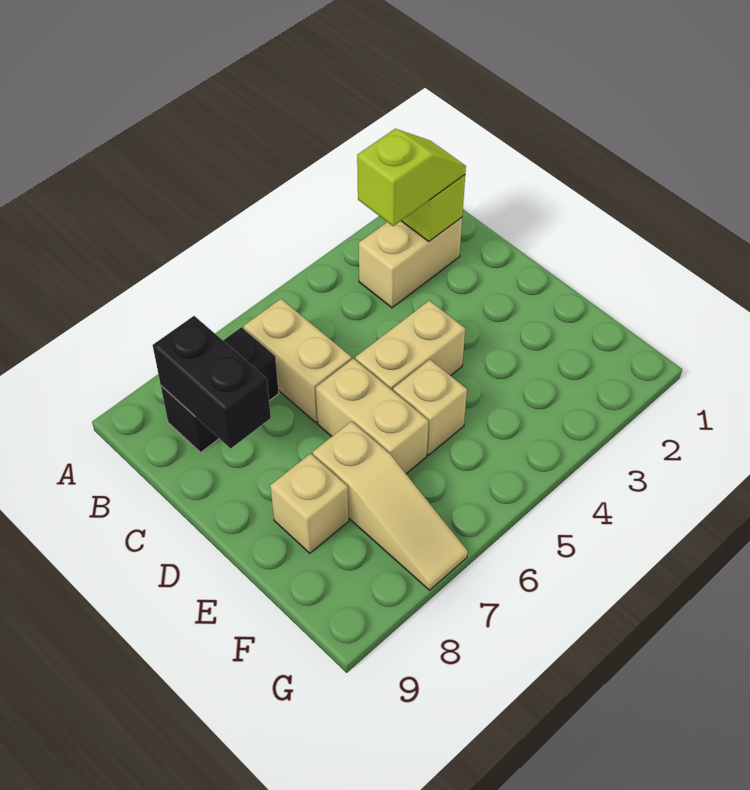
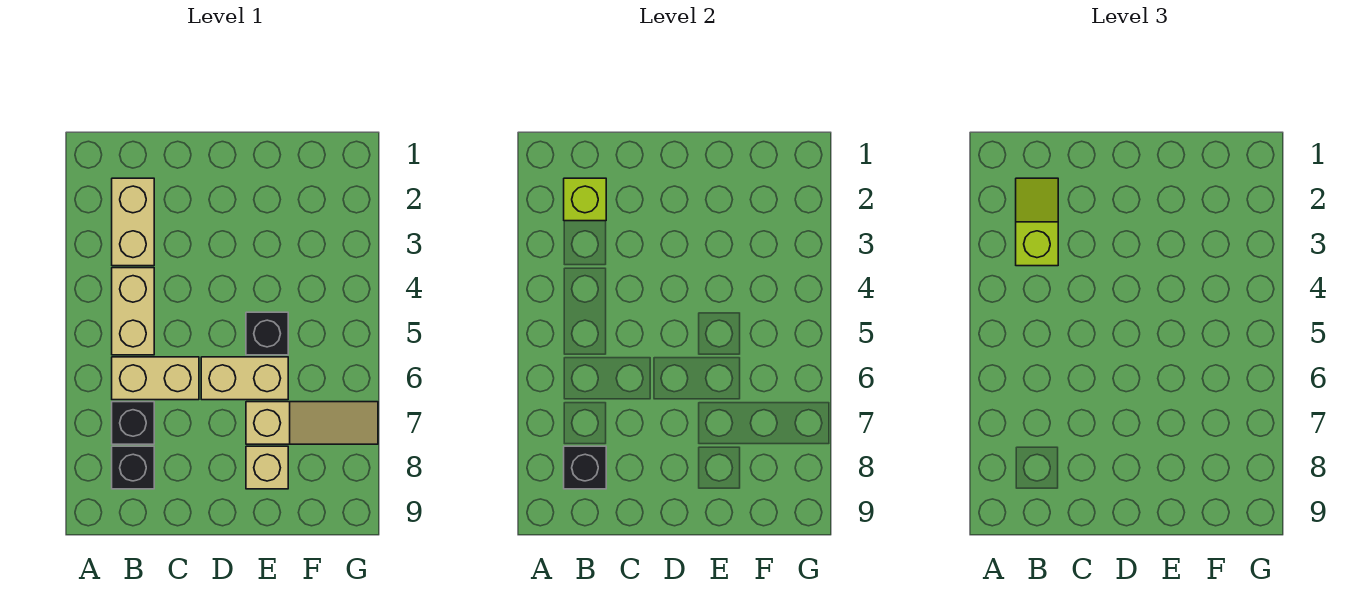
black 1x2 brick [153,316,271,448] -> black 1x1 brick [564,446,606,489]
tan 1x2 brick [355,300,465,391] -> tan 1x2 brick moved to [112,268,154,355]
tan 1x1 brick [393,360,467,455] -> black 1x1 brick [246,312,288,355]

